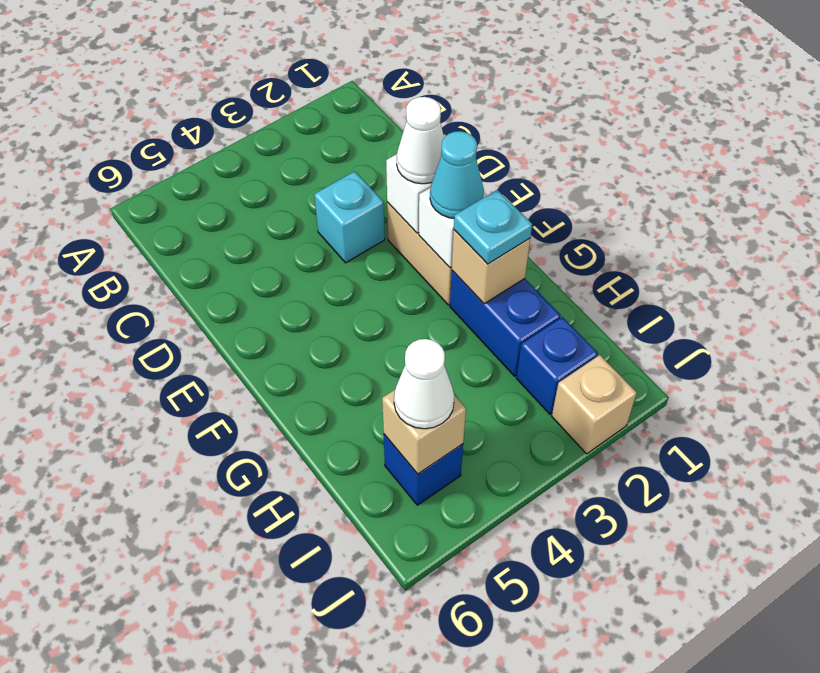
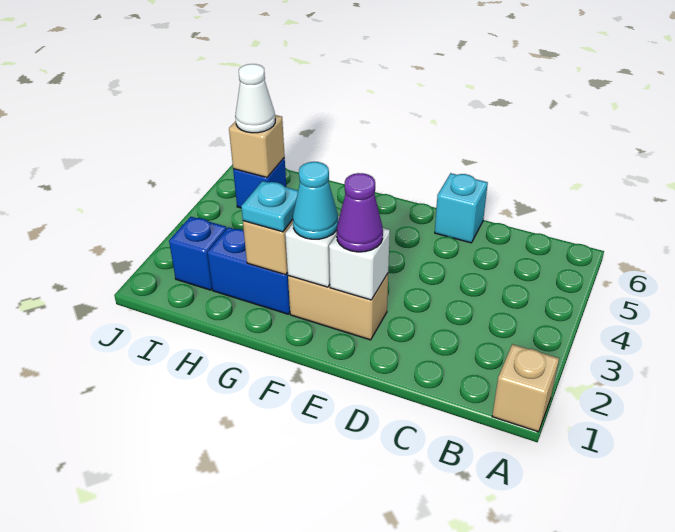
cyan 1x1 brick [314,171,385,263] -> cyan 1x1 brick moved to [435,173,488,243]
white 1x1 cone [397,97,444,184] -> purple 1x1 cone [337,173,383,252]
tan 1x1 brick [552,355,637,454] -> tan 1x1 brick moved to [492,344,559,432]

